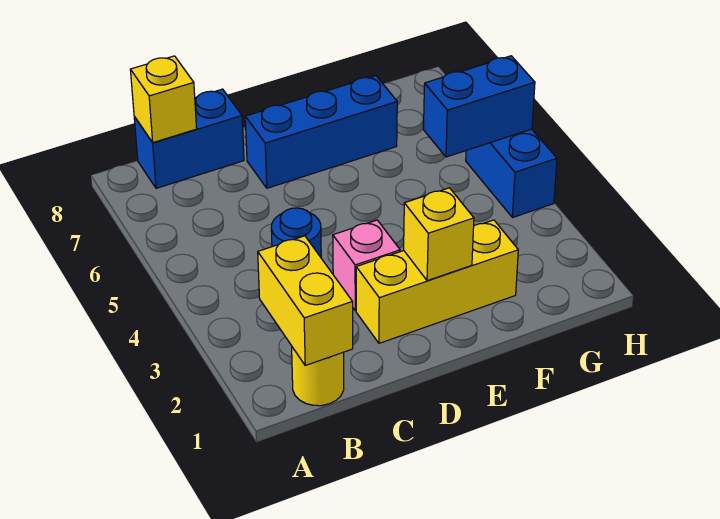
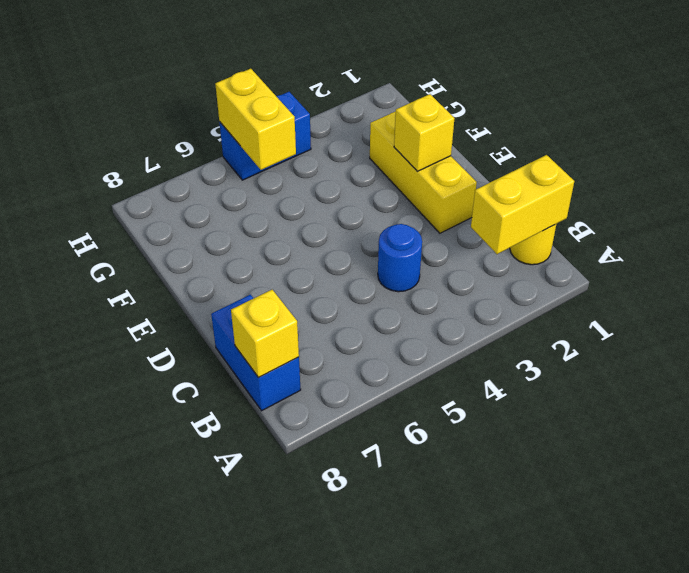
pink 1x1 brick [333,220,400,311] -> none
blue 1x3 brick [245,76,397,188] -> none
blue 1x2 brick [423,56,535,157] -> yellow 1x2 brick [215,69,296,170]

